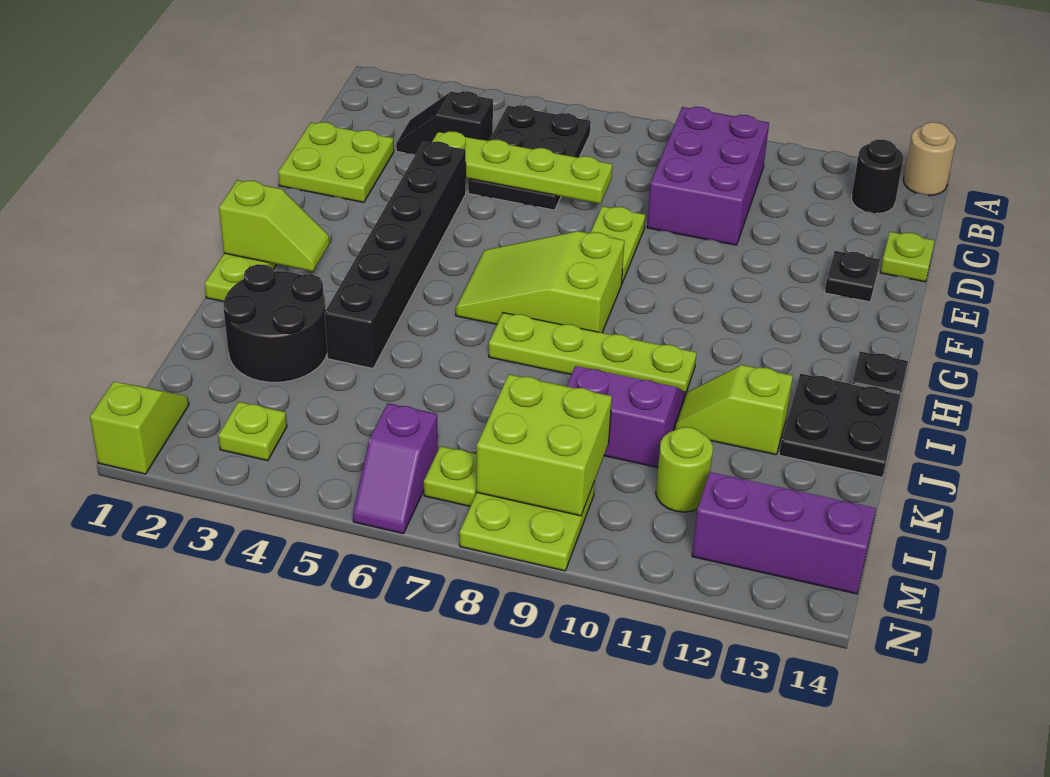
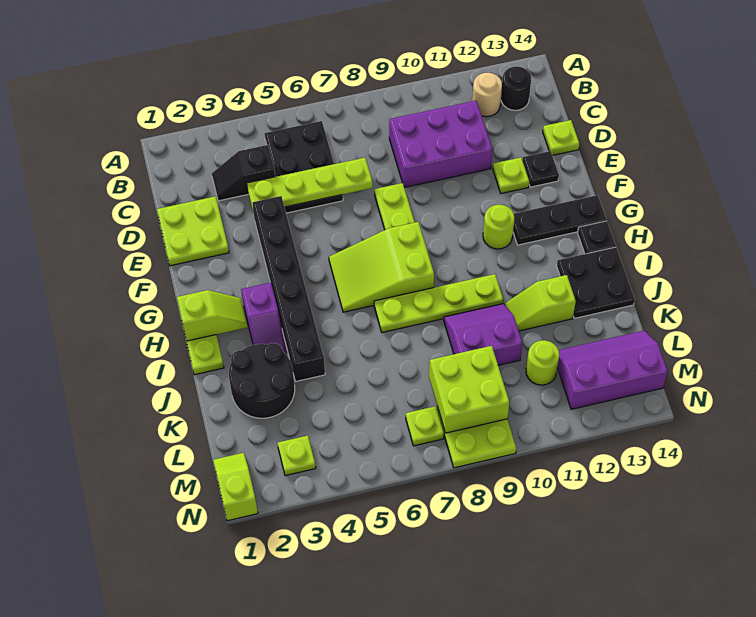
tan 1x1 round brick [904,122,956,196] -> tan 1x1 round brick moved to [472,73,502,117]
purple 2x3 brick [647,107,769,245] -> purple 2x3 brick turned to [389,101,493,188]
none -> lime 1x1 plate [493,157,529,193]
none -> lime 1x1 round brick [483,205,514,249]
none -> black 1x3 plate [513,195,606,245]
purple 1x2 slope [353,403,438,534] -> purple 1x2 slope moved to [241,283,287,354]

